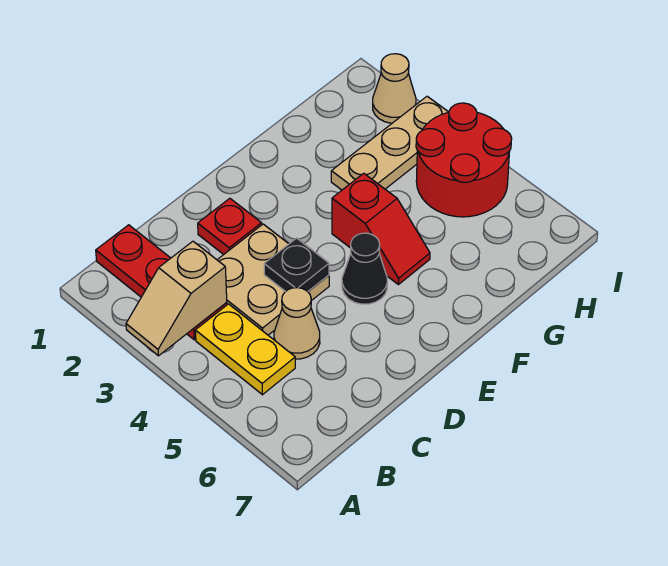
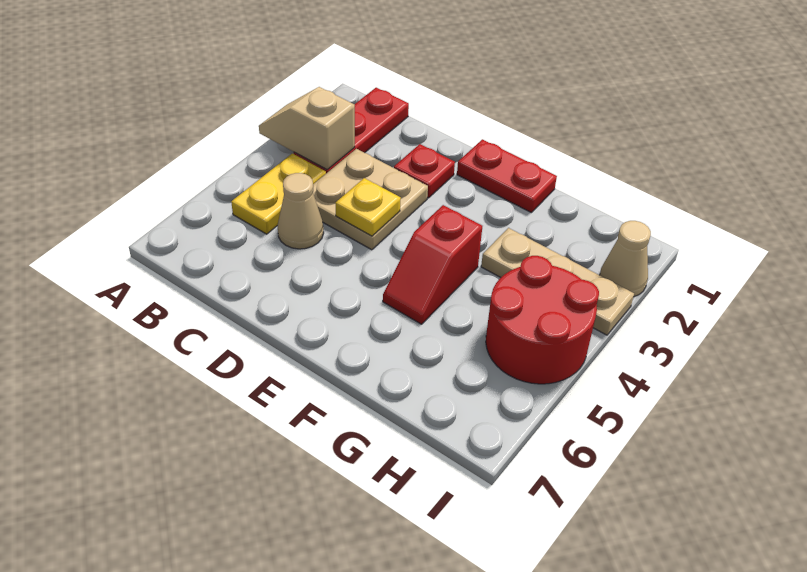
black 1x1 plate [264,238,329,292] -> yellow 1x1 plate [335,178,401,236]
none -> red 1x2 plate [457,139,557,212]
black 1x1 cone [342,233,387,304] -> none

